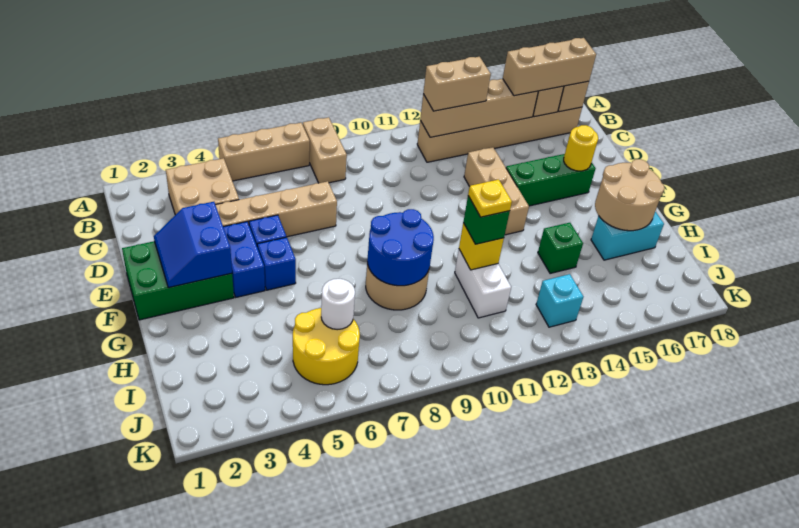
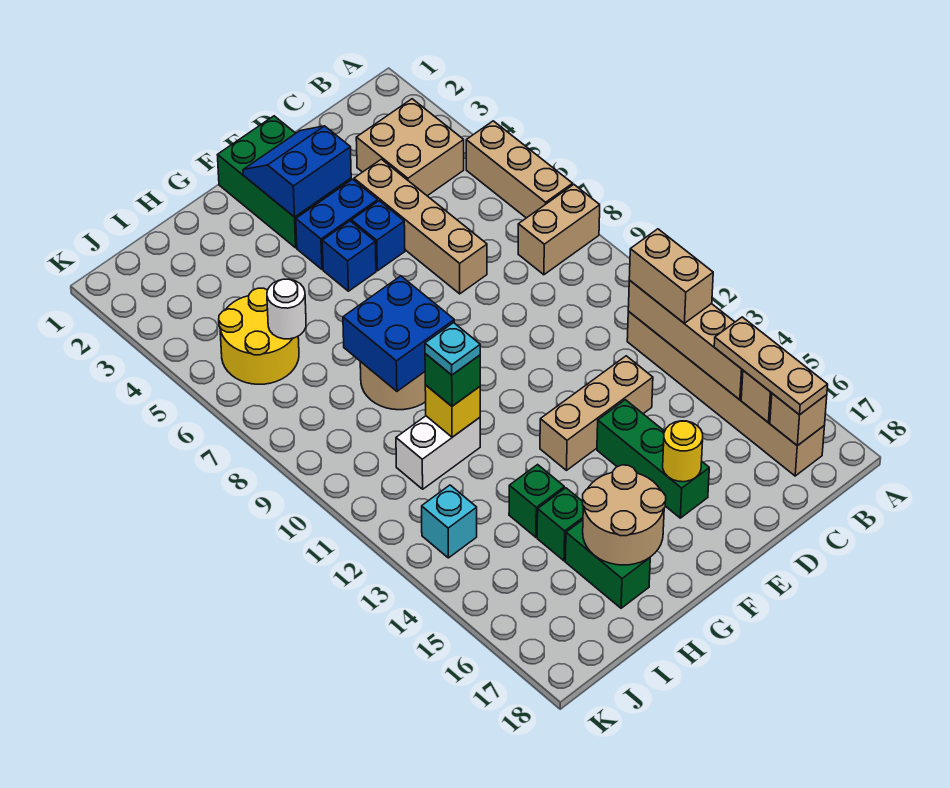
tan 1x3 brick [503,38,596,96] -> tan 1x3 plate [714,317,828,415]
blue 2x2 round brick [367,209,434,286] -> blue 2x2 brick [343,276,454,391]
yellow 1x1 plate [468,180,512,217] -> cyan 1x1 plate [425,323,480,375]
none -> green 1x1 brick [537,488,583,561]
cyan 1x2 brick [591,212,664,260] -> green 1x2 brick [565,520,650,608]

